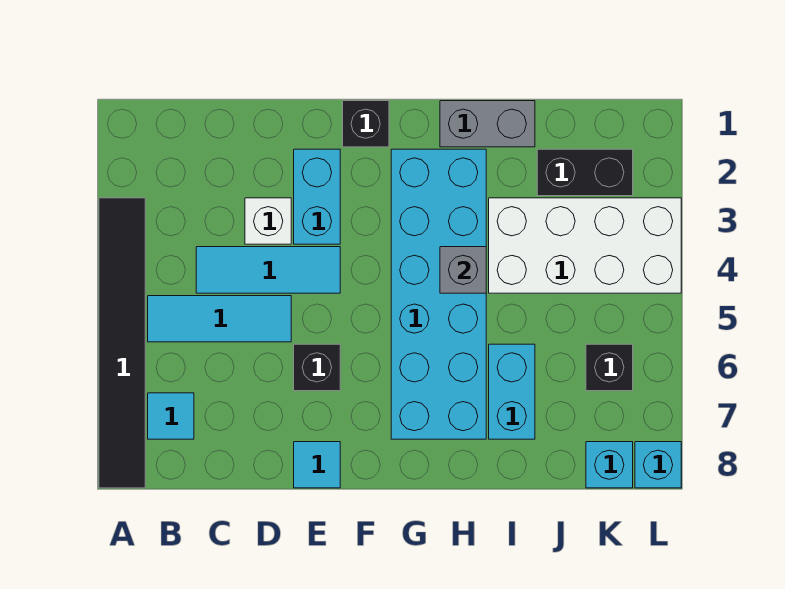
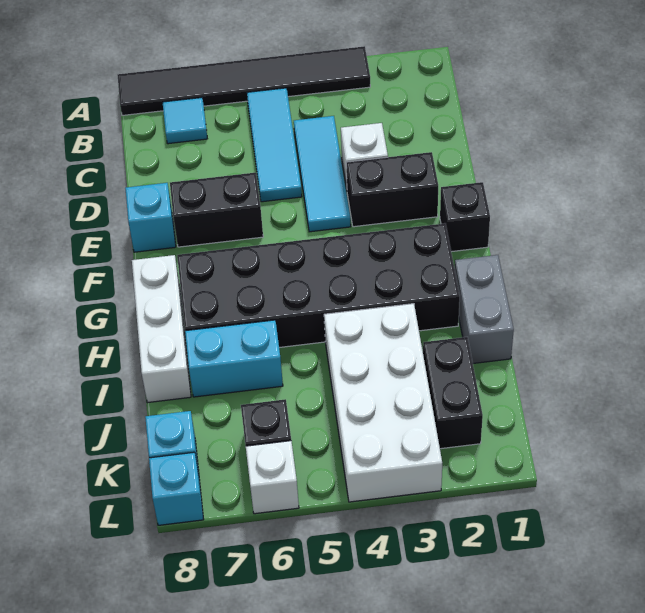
cyan 1x2 brick [294,149,340,244] -> black 1x2 brick [346,152,438,227]
black 1x1 brick [294,344,340,391] -> black 1x2 brick [170,173,263,247]
cyan 1x1 tile [294,442,340,488] -> cyan 1x1 brick [125,183,176,252]
cyan 2x6 brick [391,149,486,439] -> black 2x6 brick [177,223,460,347]
none -> white 1x3 brick [132,255,191,403]
grey 1x1 brick [440,247,486,293] -> none
none -> white 1x1 brick [246,441,299,514]

